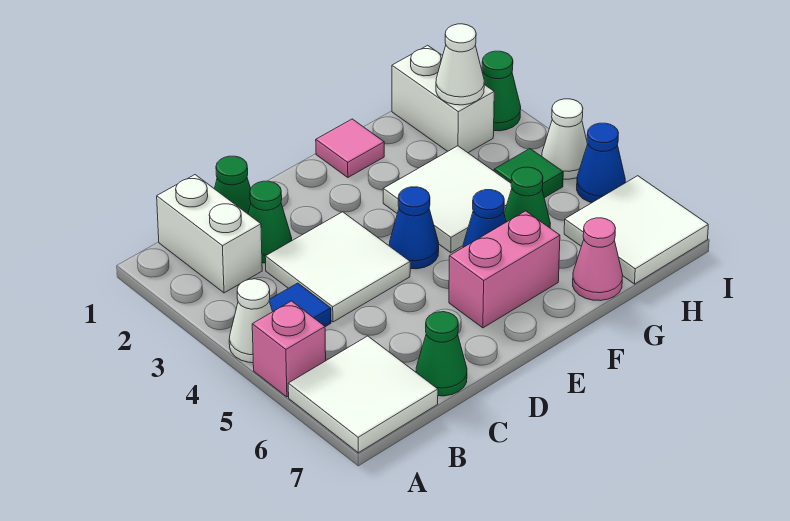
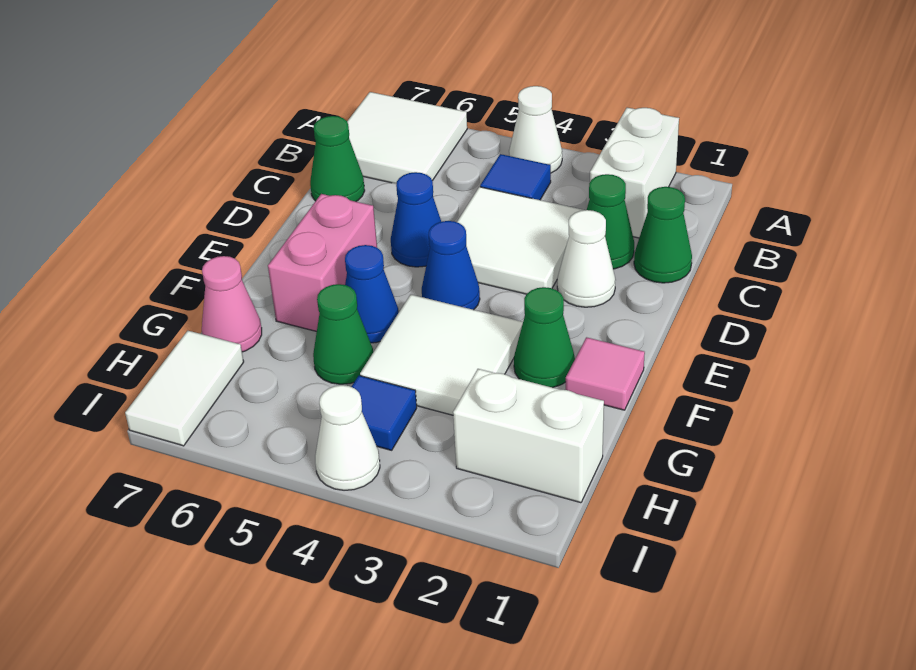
pink 1x1 brick [252,301,326,397] -> none
white 1x2 brick [157,175,262,293] -> white 1x2 brick turned to [590,108,679,238]
white 1x1 cone [436,24,484,105] -> white 1x1 cone moved to [557,210,616,307]
green 1x1 tile [494,149,563,198] -> blue 1x1 tile [351,376,417,450]
white 2x2 tile [564,176,708,284] -> white 1x2 tile [125,331,244,446]
green 1x1 cone [482,51,521,131] -> green 1x1 cone moved to [514,287,575,388]
blue 1x1 cone [577,123,625,203] -> blue 1x1 cone moved to [391,172,441,267]

